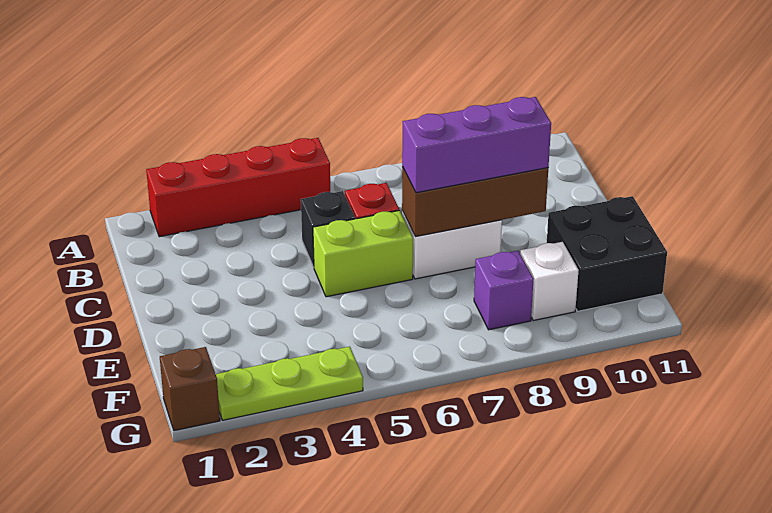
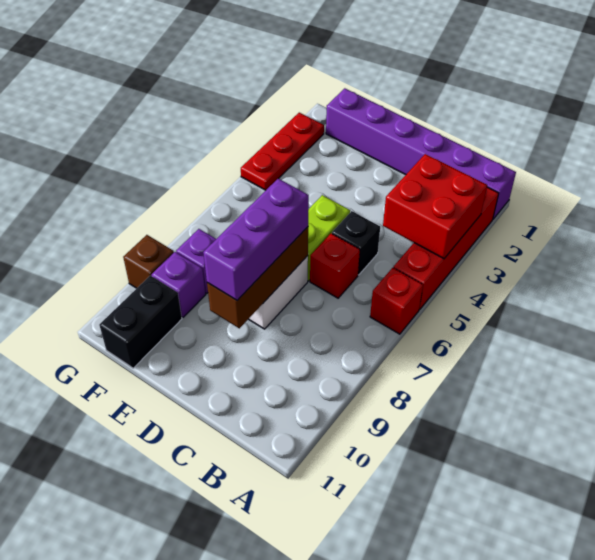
none -> purple 1x6 brick [326,88,516,219]
none -> red 2x2 brick [383,154,487,259]
none -> red 1x1 brick [370,268,423,334]
black 2x2 brick [547,196,667,311] -> black 1x2 brick [99,276,182,368]
white 1x1 brick [520,242,579,321] -> purple 1x1 brick [152,252,206,317]
brown 1x1 brick [160,347,220,431] -> brown 1x1 brick moved to [123,235,174,288]
lime 1x3 plate [216,347,363,420] -> red 1x3 plate [241,113,324,190]

